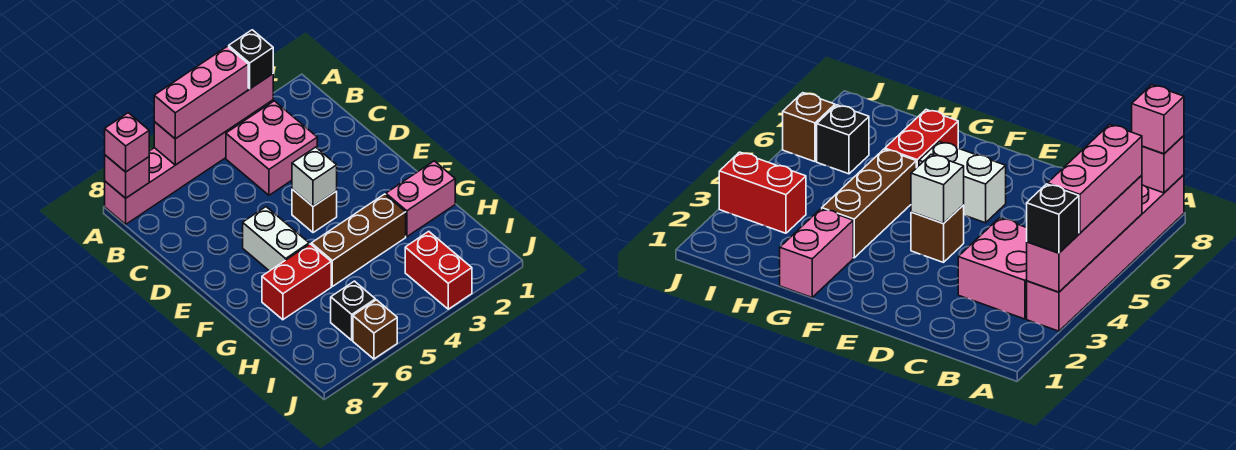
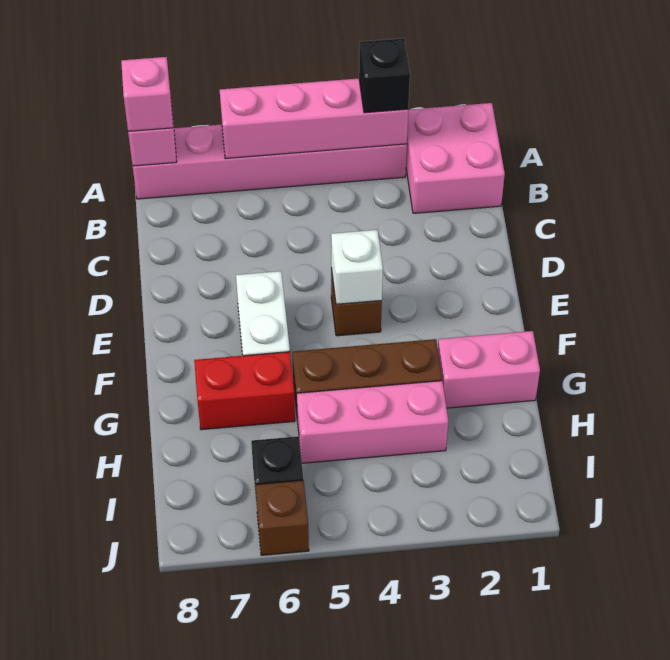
pink 1x3 brick [154,46,248,139] -> pink 1x3 brick moved to [297,381,448,463]
pink 2x2 brick [226,101,317,195] -> pink 2x2 brick moved to [406,103,505,213]
red 1x2 brick [405,231,472,309] -> none

